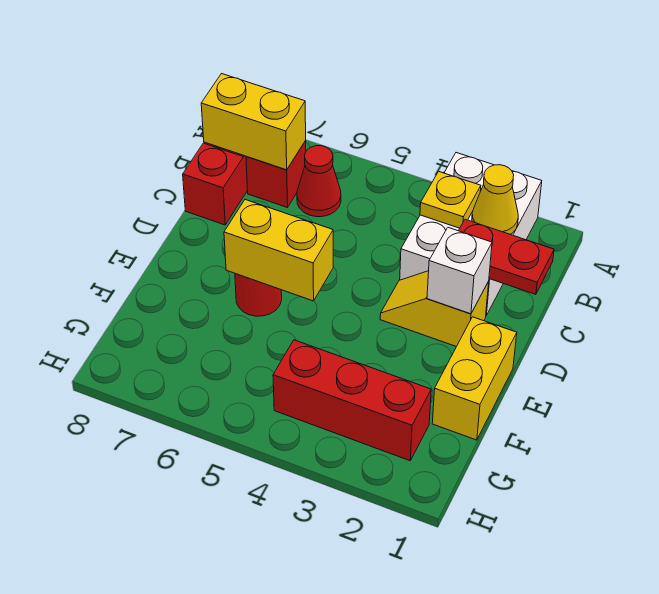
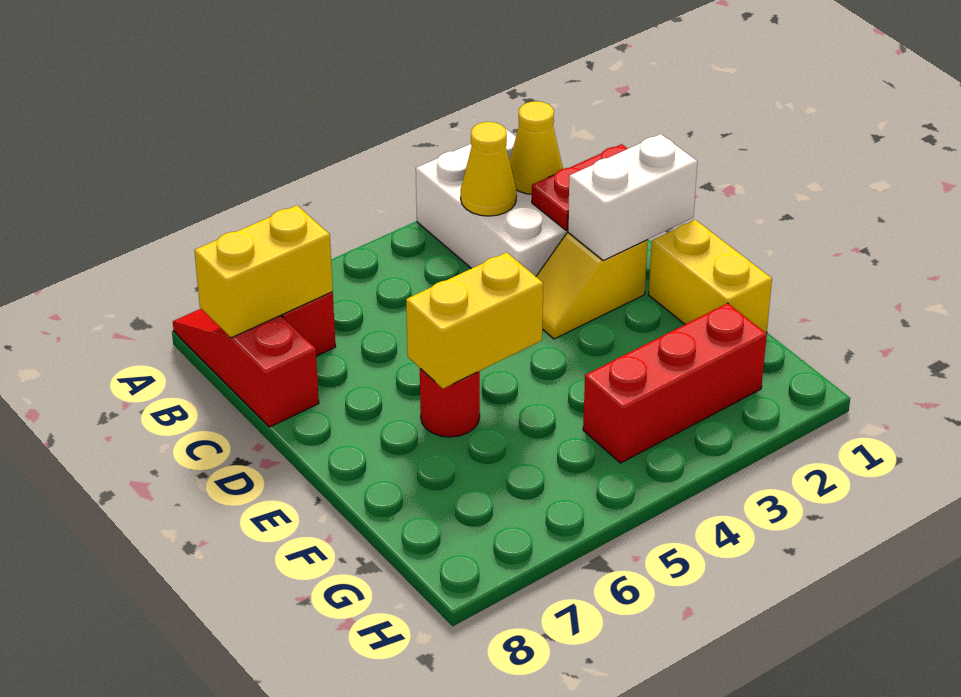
yellow 1x1 plate [420,171,481,228] -> yellow 1x1 cone [461,122,517,216]
red 1x1 cone [297,146,341,217] -> none
white 1x1 brick [427,228,492,314] -> white 1x2 brick [568,134,697,260]

